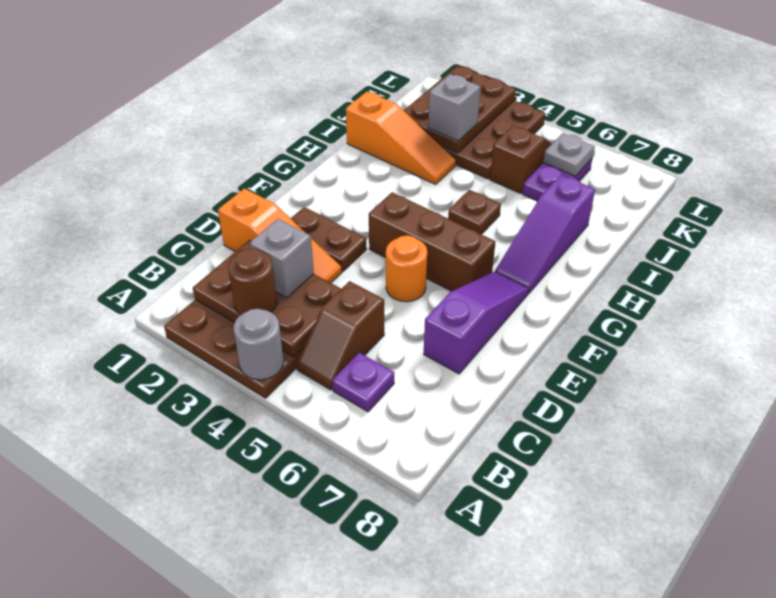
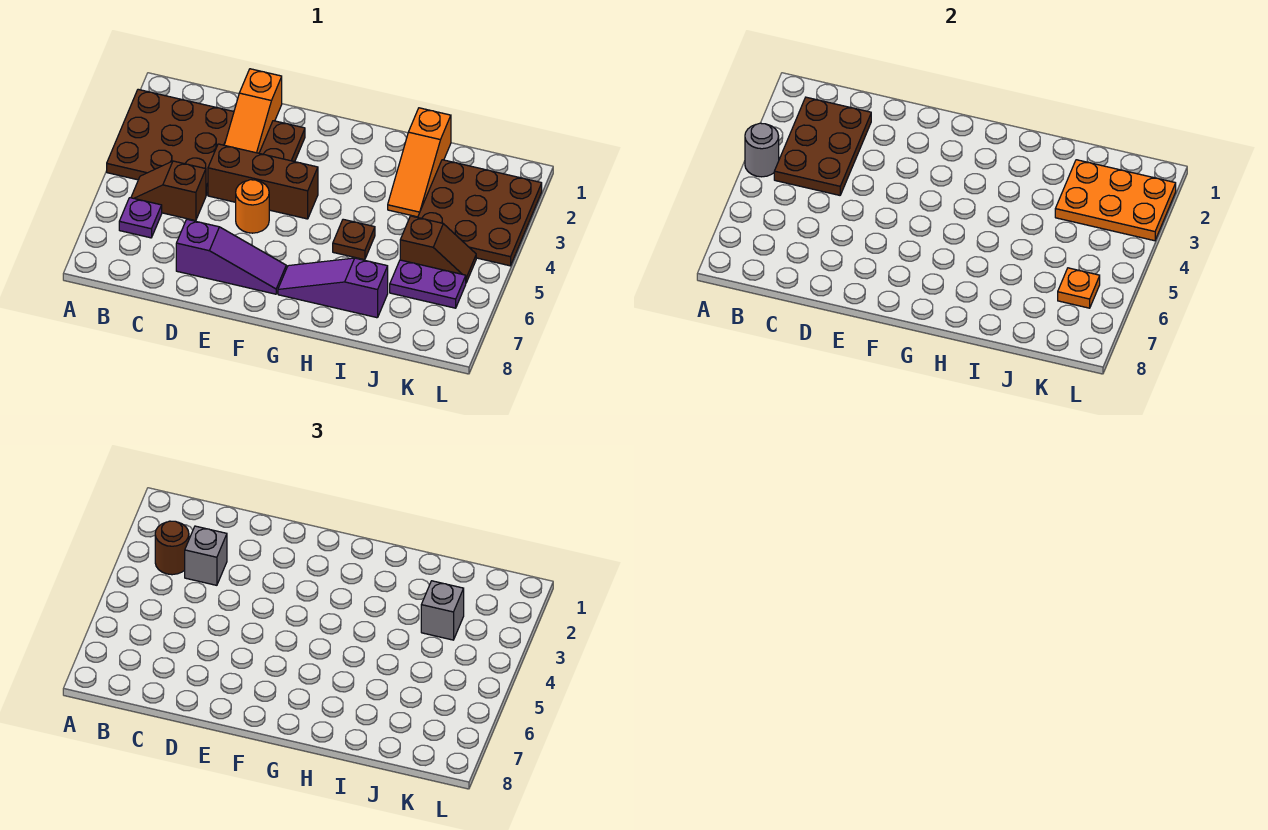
brown 1x3 brick [369,192,495,291] -> brown 1x3 brick turned to [208,144,318,219]
brown 2x3 plate [404,66,516,153] -> orange 2x3 plate [1055,160,1176,241]
grey 1x1 plate [543,133,595,176] -> orange 1x1 plate [1058,268,1100,308]

